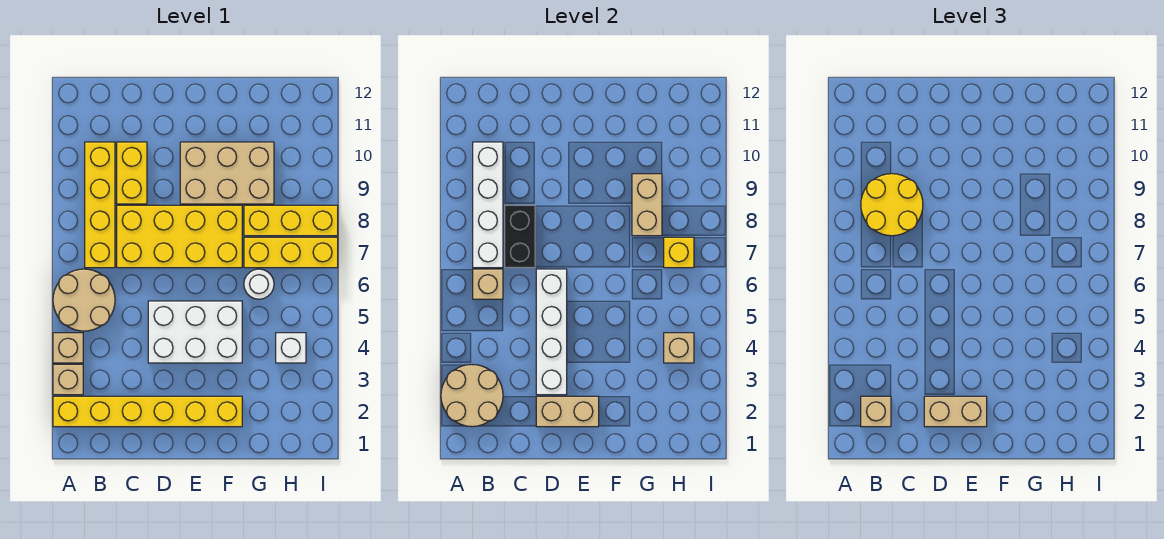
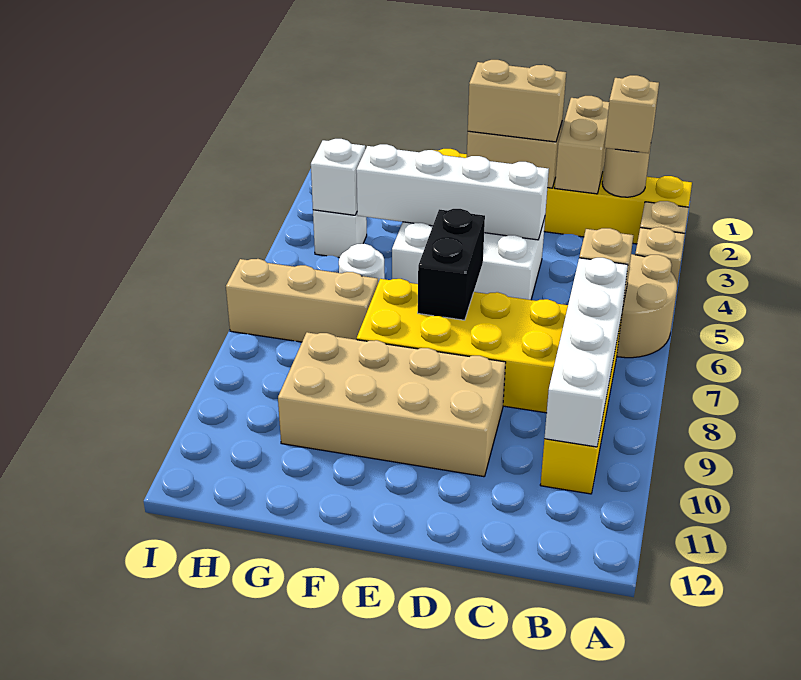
tan 2x2 round brick [441,365,503,427] -> tan 1x1 round brick [602,145,651,197]
yellow 2x2 round brick [861,174,923,236] -> none
black 1x2 brick [505,205,535,268] -> black 1x2 brick moved to [418,209,485,320]
yellow 1x2 brick [117,142,147,204] -> none
white 1x4 brick [536,269,567,395] -> white 1x4 brick turned to [356,144,549,240]
tan 2x3 brick [180,142,274,204] -> tan 2x4 brick [278,332,506,477]
yellow 1x3 brick [244,237,338,268] -> tan 1x3 brick [226,259,378,342]
yellow 1x3 brick [244,205,338,236] -> none
tan 1x2 brick [632,174,662,236] -> tan 1x2 brick moved to [555,96,609,194]
tan 1x1 brick [664,333,694,363] -> white 1x1 brick [311,139,365,215]
yellow 1x1 brick [664,237,694,268] -> none

